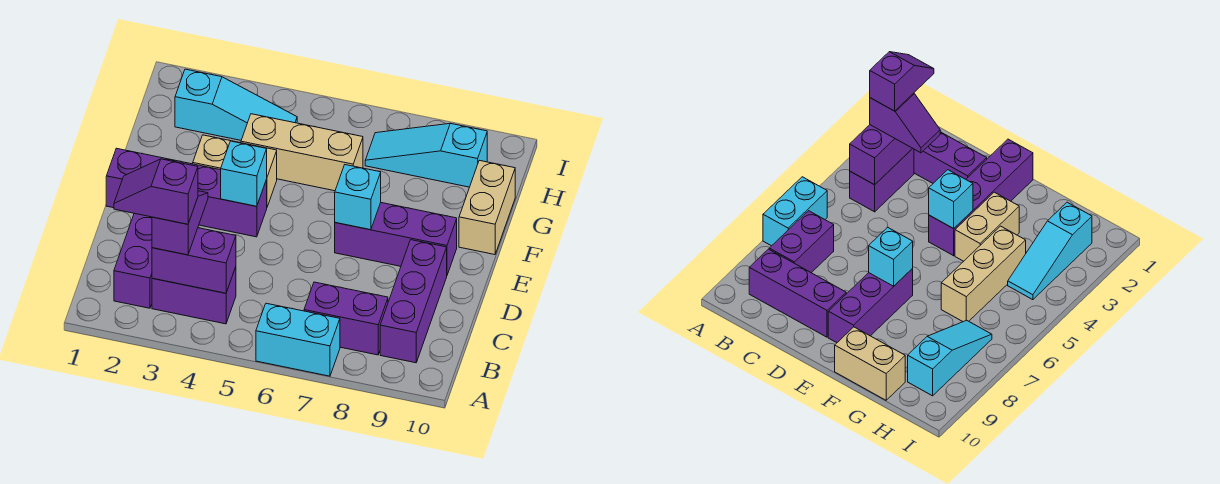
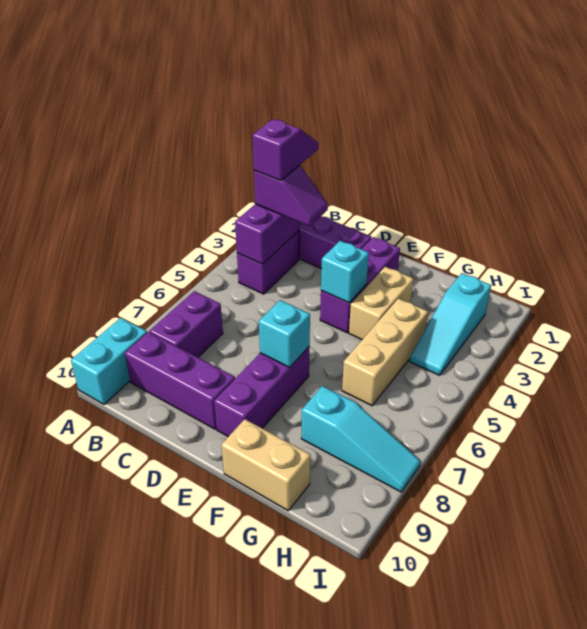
cyan 1x2 brick [256,303,340,376] -> cyan 1x2 brick moved to [71,318,147,404]
purple 1x4 brick [106,148,267,237] -> purple 1x3 brick [320,237,400,333]
cyan 1x3 slope [365,123,487,187] -> cyan 1x3 slope turned to [301,386,420,492]

